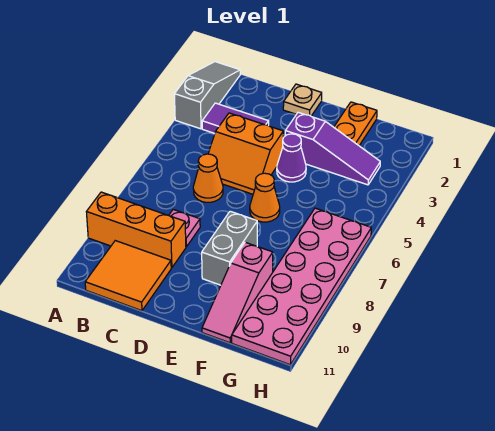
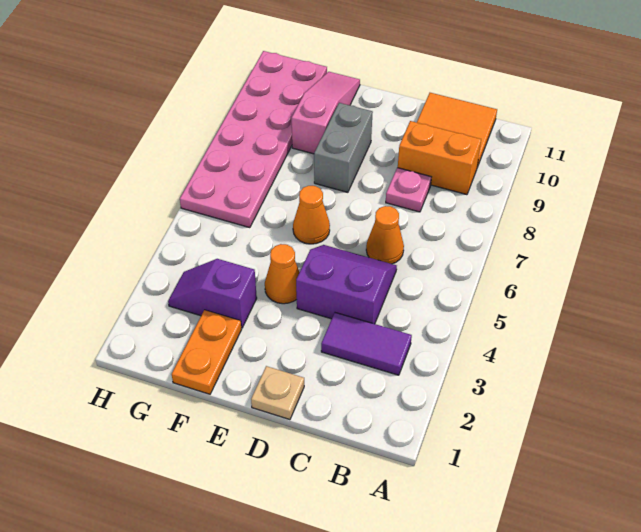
grey 1x3 slope [174,62,240,129] -> none
orange 1x3 brick [87,192,186,268] -> orange 1x2 brick [398,121,481,195]
orange 2x2 slope [208,113,283,194] -> purple 2x2 slope [296,245,397,324]
purple 1x3 slope [285,112,380,185] -> purple 1x2 slope [168,259,257,328]
purple 1x1 cone [277,134,306,182] -> orange 1x1 cone [265,244,300,304]

